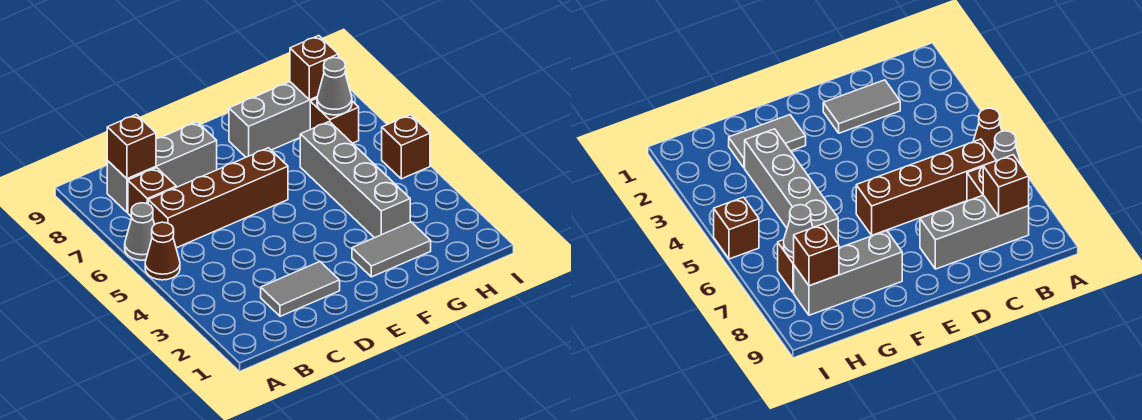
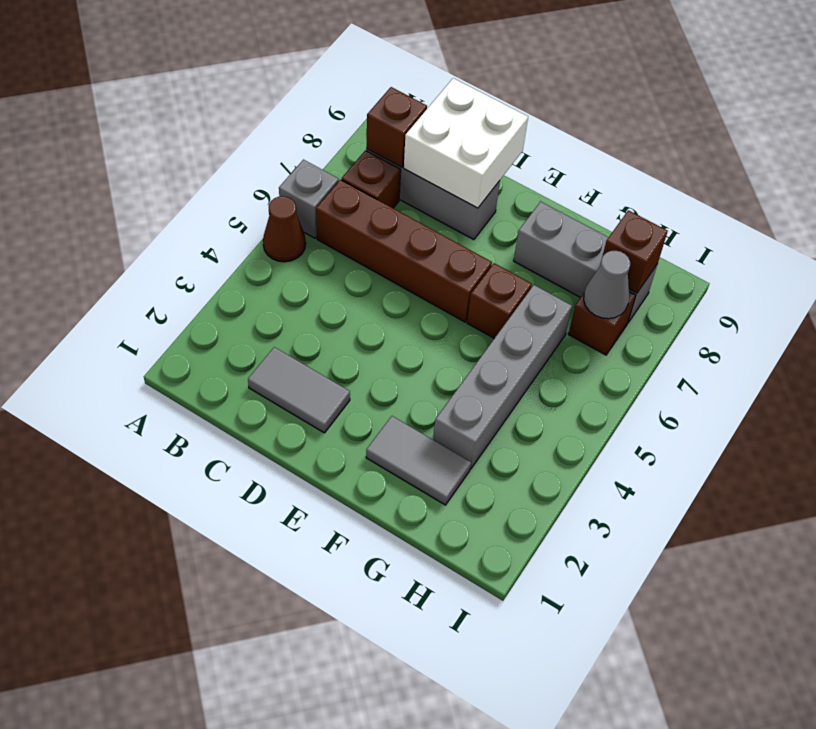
grey 1x1 cone [125,203,155,260] -> grey 1x1 brick [279,160,339,238]
none -> white 2x2 brick [404,78,528,208]
brown 1x1 brick [382,115,430,179] -> brown 1x1 brick moved to [467,263,532,338]

